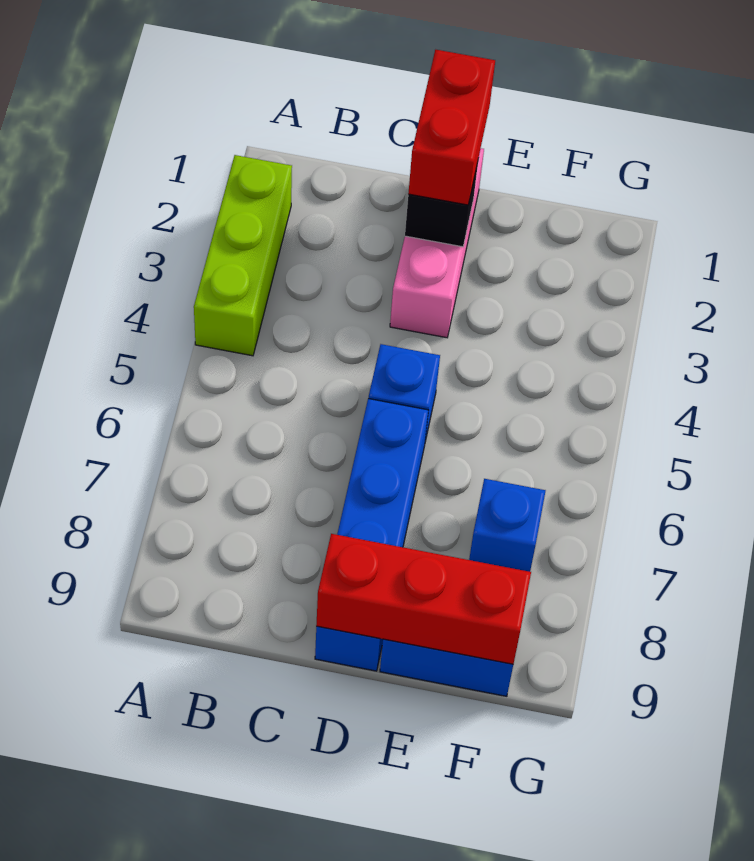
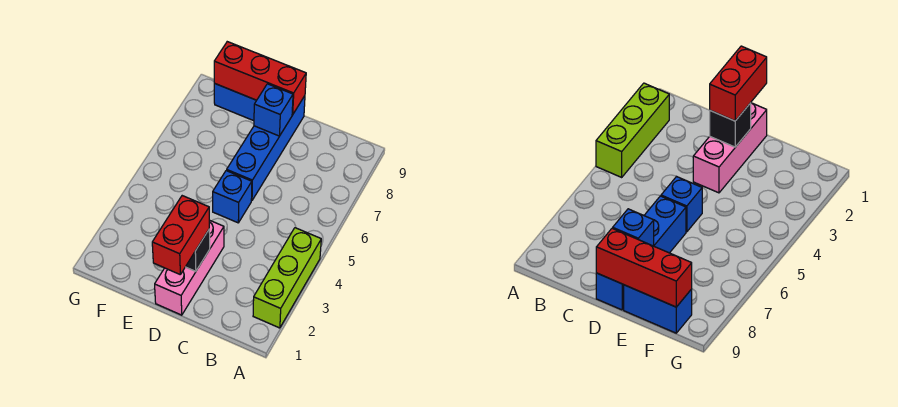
blue 1x1 brick [469,479,546,572] -> blue 1x1 brick moved to [254,84,293,136]

